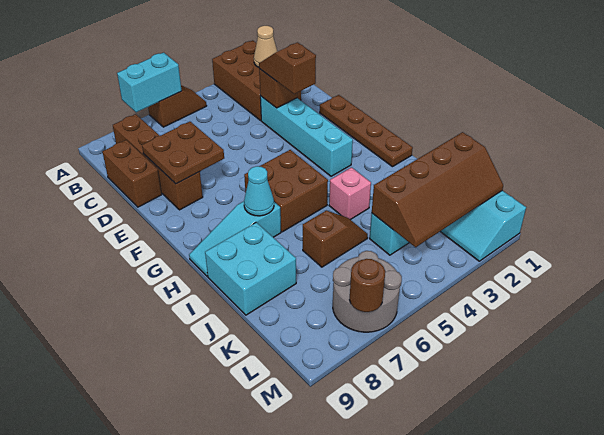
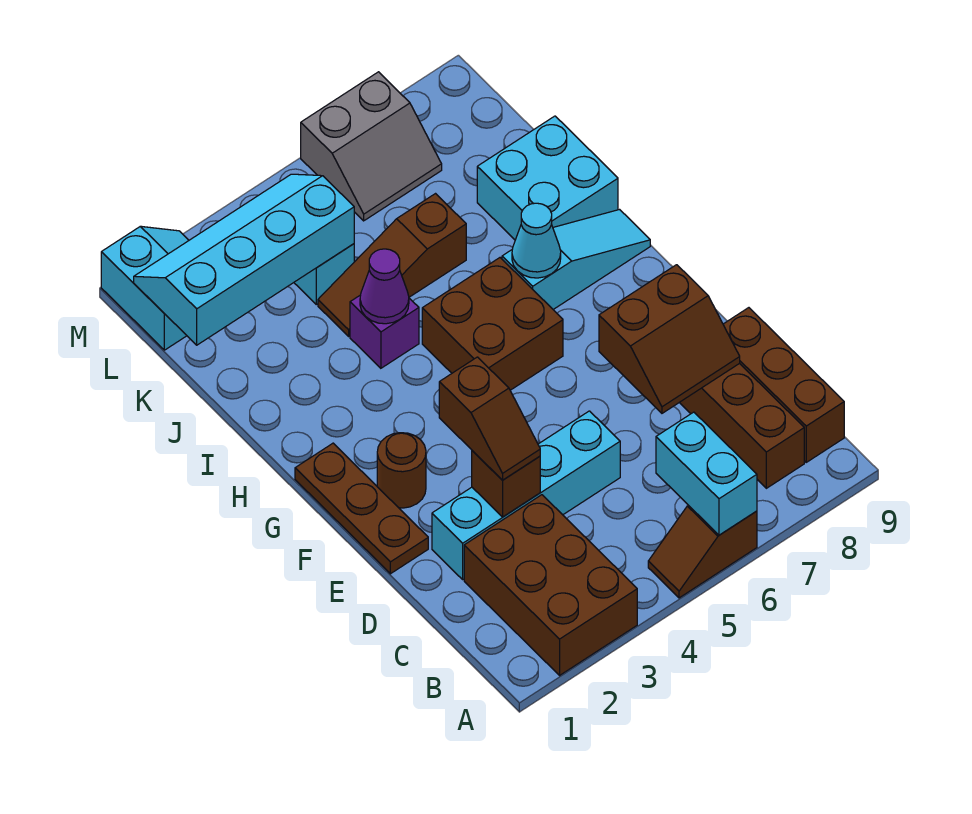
cyan 1x2 brick [117,53,182,112] -> cyan 1x2 brick turned to [656,412,757,535]
tan 1x1 cone [254,26,277,67] -> none
brown 1x2 brick [103,140,162,207] -> brown 1x3 brick [723,308,844,462]
cyan 1x4 brick [260,96,353,176] -> cyan 1x4 brick turned to [432,411,620,579]
brown 2x2 plate [142,122,224,184] -> brown 2x2 slope [599,265,740,413]
brown 1x4 plate [320,95,413,167] -> brown 1x3 plate [295,443,428,574]
pink 1x1 brick [329,168,371,220] -> purple 1x1 brick [350,295,419,368]
none -> purple 1x1 cone [360,249,409,324]
brown 1x2 slope [303,211,368,267] -> brown 1x3 slope [318,194,466,336]
brown 2x4 slope [372,132,503,247] -> cyan 2x4 slope [134,174,354,345]
grey 2x2 round brick [333,251,402,332] -> grey 2x2 slope [301,72,442,221]
brown 1x1 round brick [350,259,385,312] -> brown 1x1 round brick moved to [377,433,426,508]

